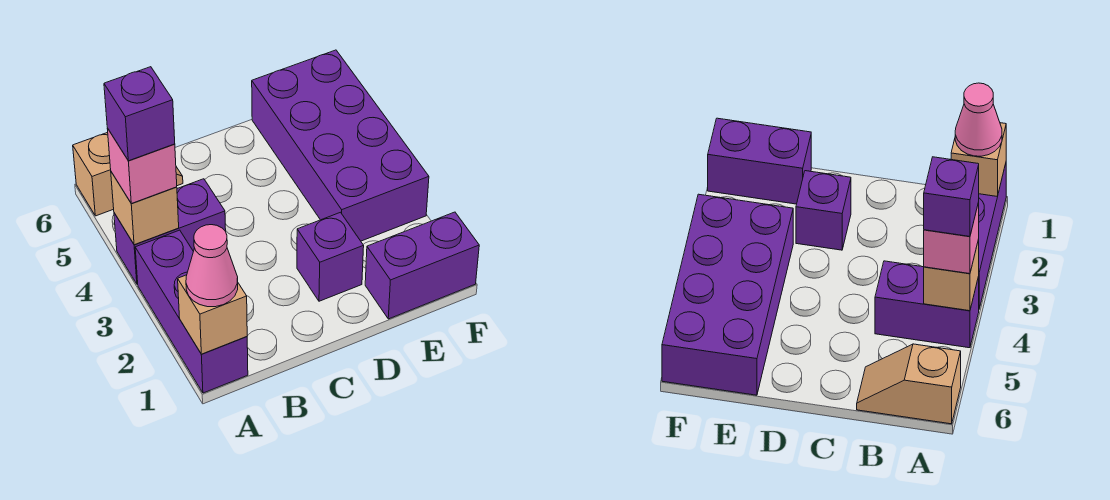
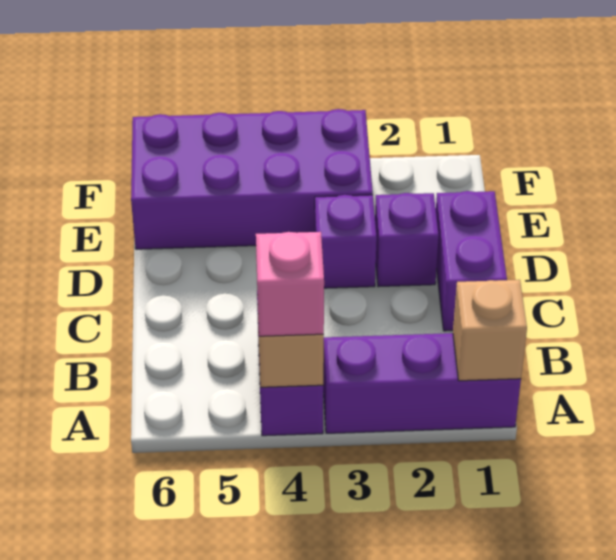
pink 1x1 cone [186,225,238,307] -> none
purple 1x1 brick [104,67,175,161] -> purple 1x1 brick moved to [315,195,377,288]
tan 1x2 slope [73,132,183,216] -> none
purple 1x2 brick [365,212,479,319] -> purple 1x2 brick moved to [436,191,507,331]

